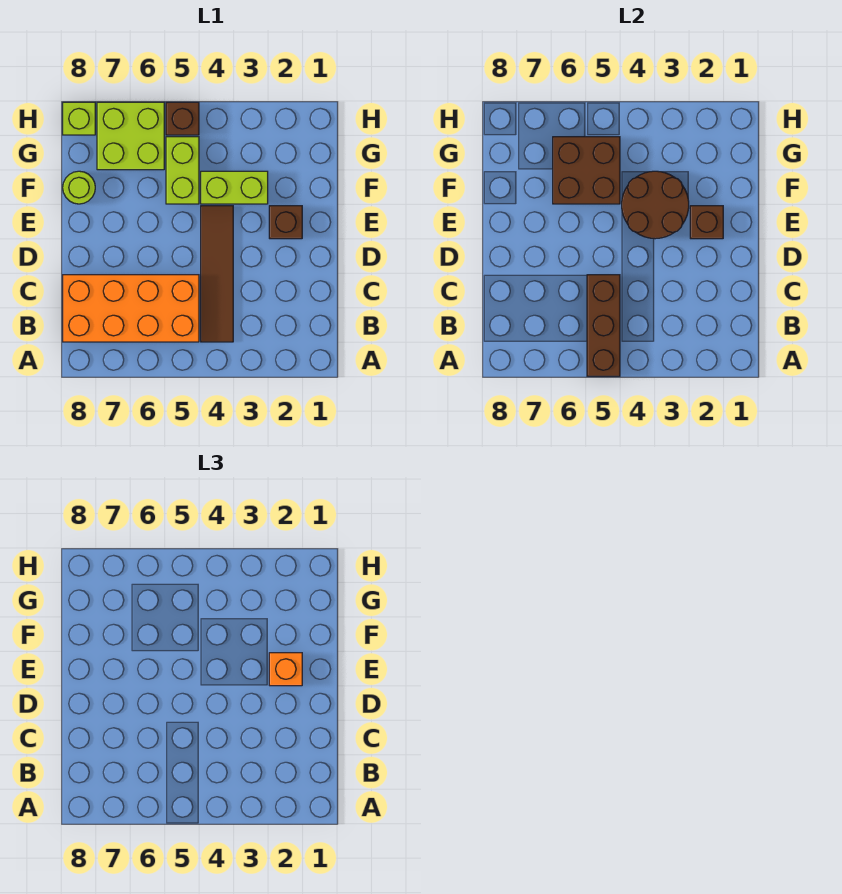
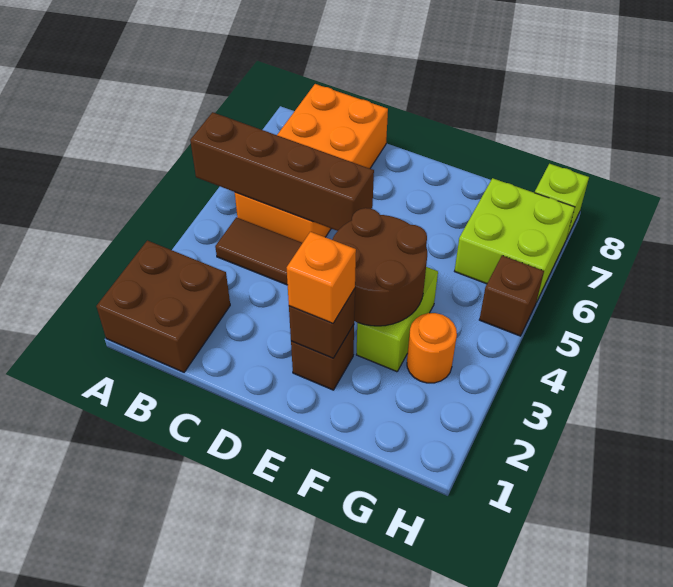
brown 1x3 brick [587,275,620,376] -> brown 1x4 brick [190,112,374,231]
lime 1x2 brick [166,137,199,204] -> none
brown 2x2 brick [553,137,620,204] -> brown 2x2 brick moved to [96,240,230,372]
lime 1x1 round brick [63,171,95,204] -> none
none -> orange 1x1 round brick [407,313,457,383]

